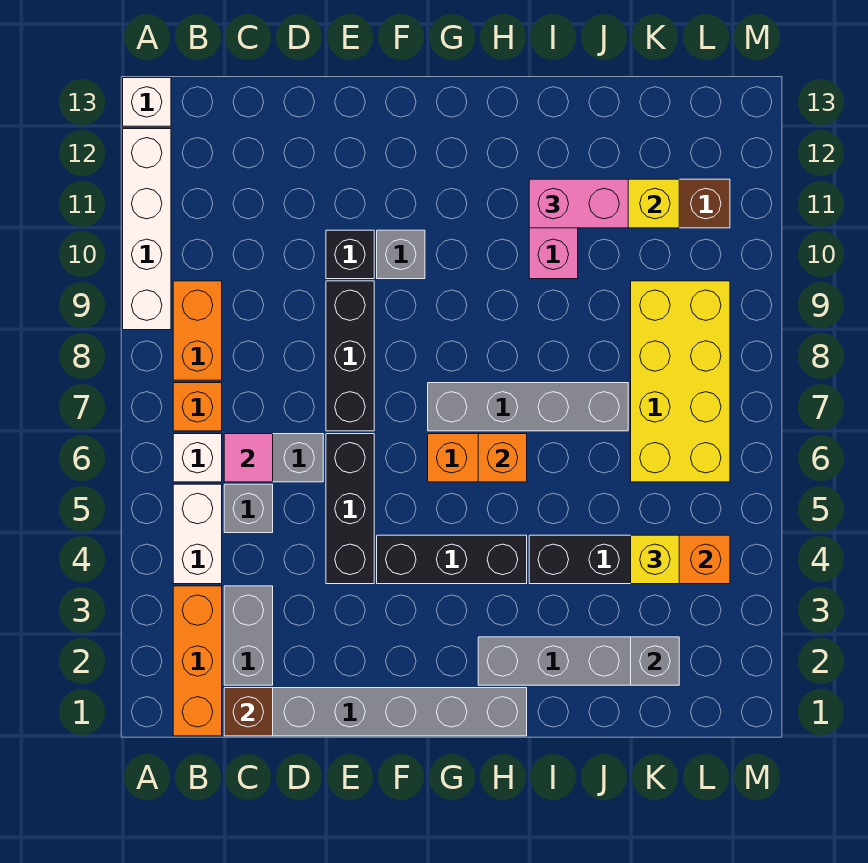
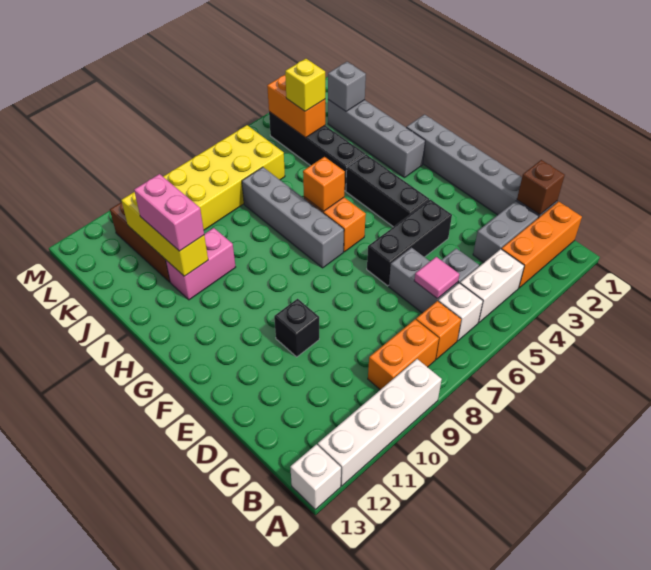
black 1x3 brick [326,281,374,431] -> none
grey 1x1 brick [377,230,425,279] -> none

